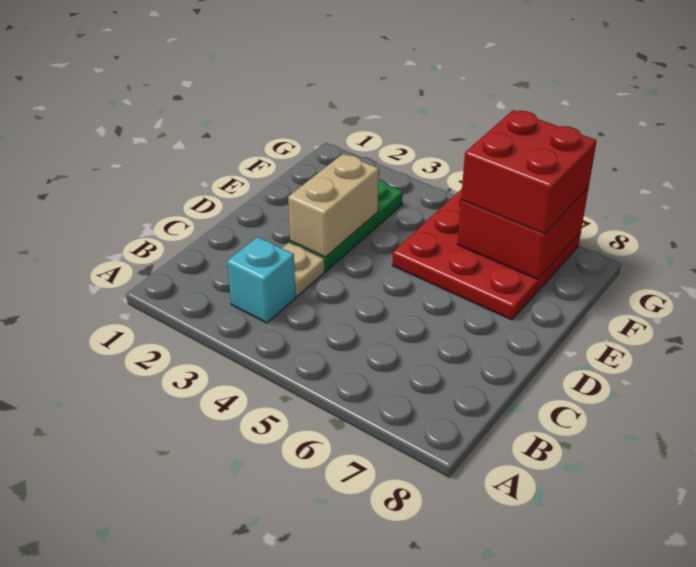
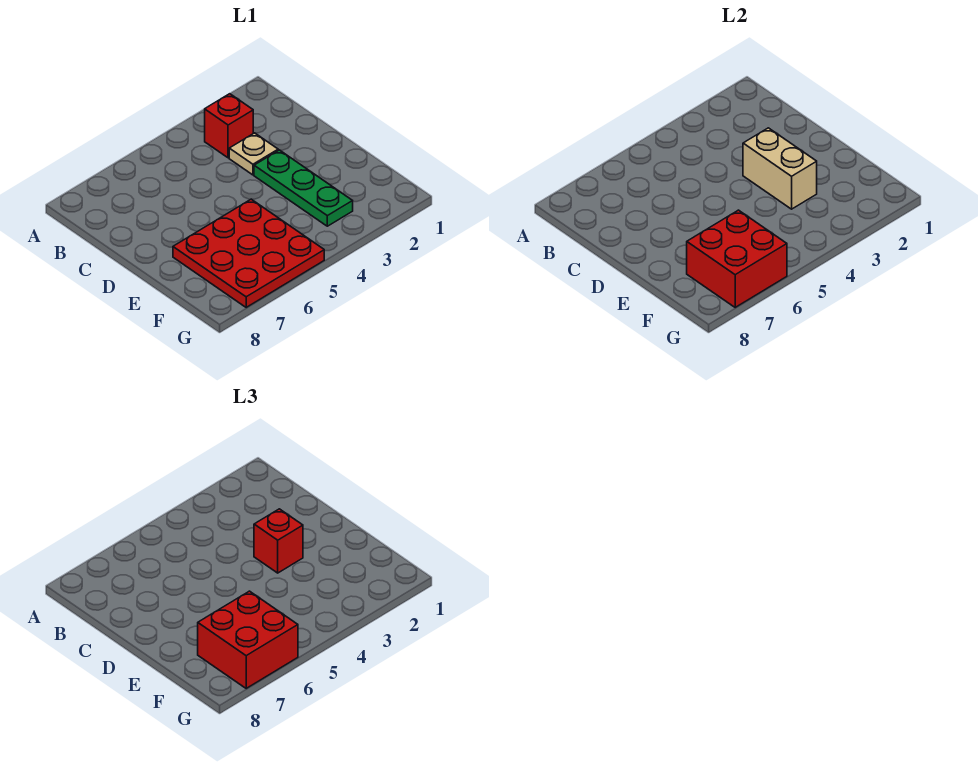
cyan 1x1 brick [227,237,296,323] -> red 1x1 brick [205,94,253,158]
none -> red 1x1 brick [254,509,303,573]

